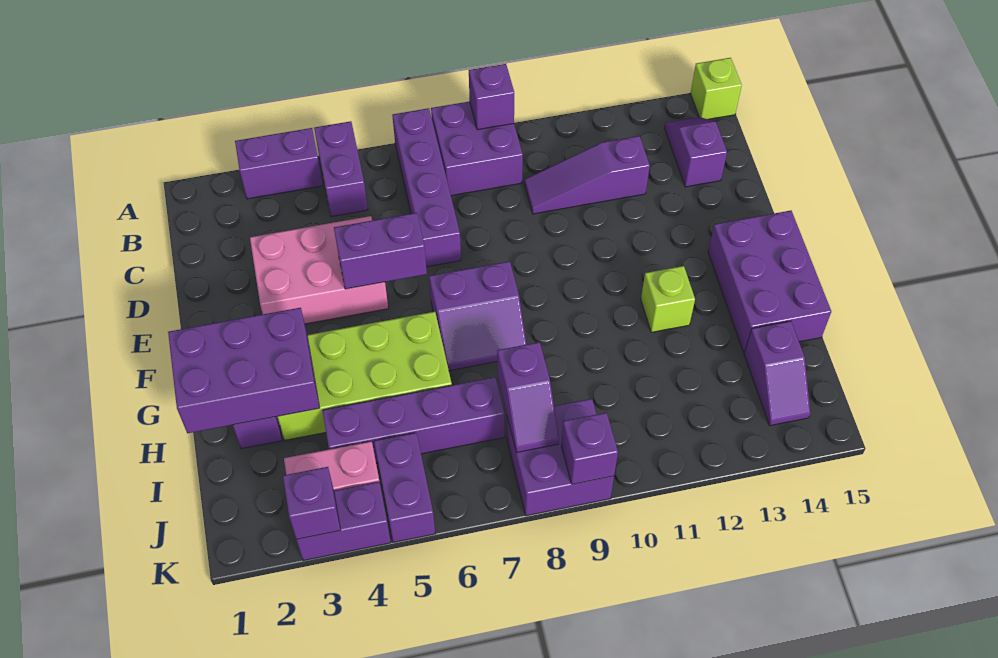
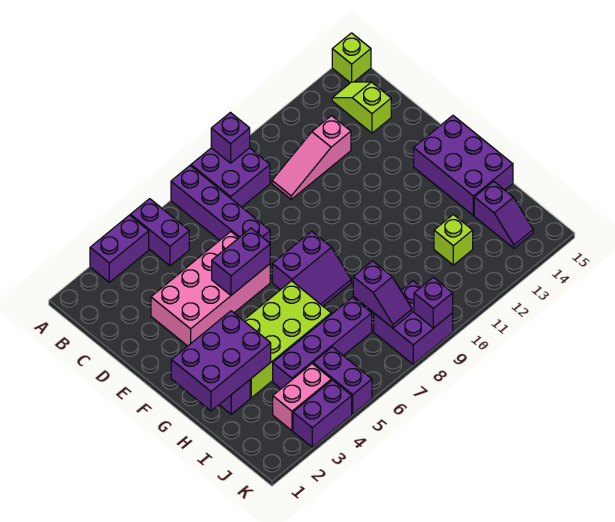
purple 1x2 slope [665,117,727,187] -> lime 1x2 slope [332,82,391,133]
purple 1x3 slope [524,136,650,214] -> pink 1x3 slope [272,116,351,199]
pink 2x3 brick [250,216,388,324] -> pink 2x4 brick [151,232,270,346]
lime 1x1 brick [641,266,695,332] -> lime 1x1 brick moved to [434,215,473,265]
purple 1x1 brick [283,467,341,540] -> none

